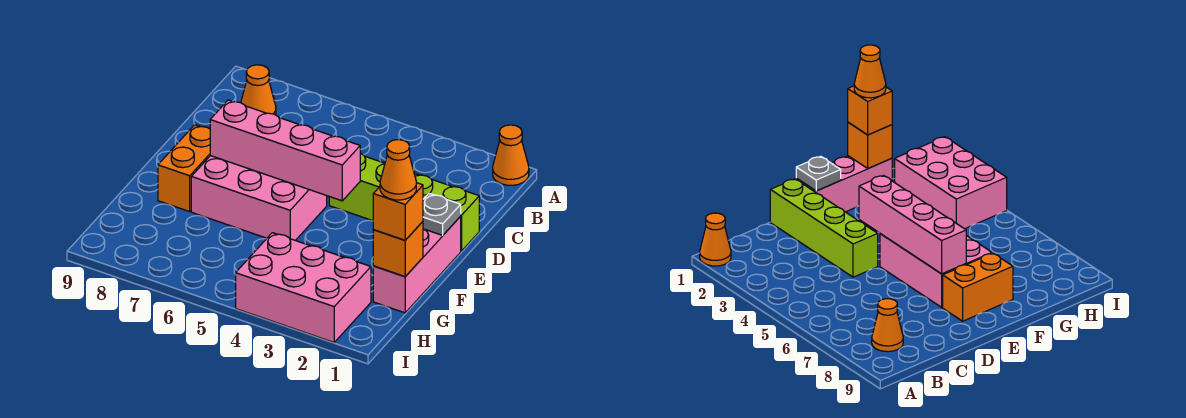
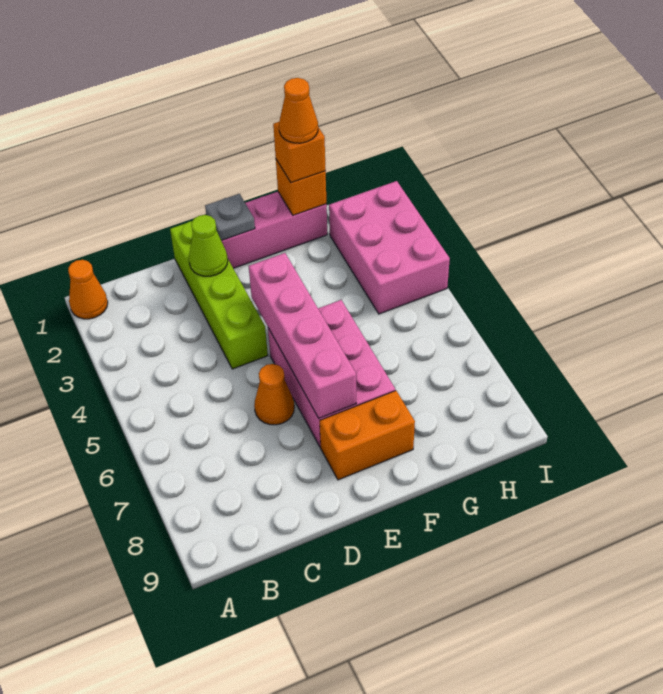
orange 1x1 cone [241,65,276,115] -> orange 1x1 cone moved to [254,364,294,425]
none -> lime 1x1 cone [189,215,228,276]

